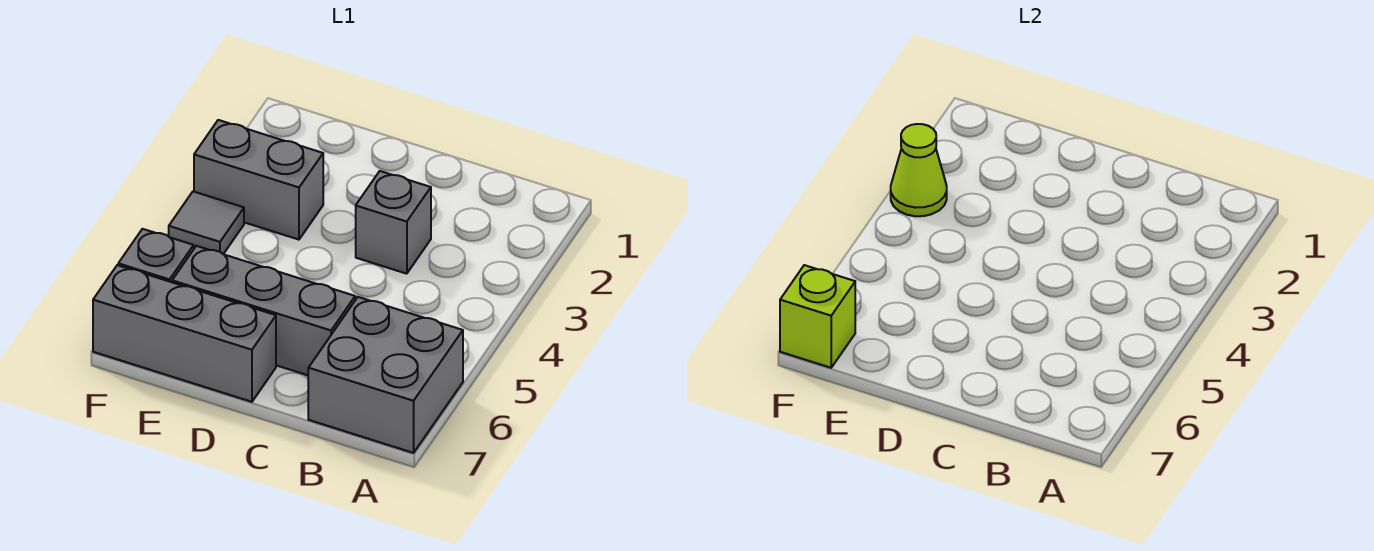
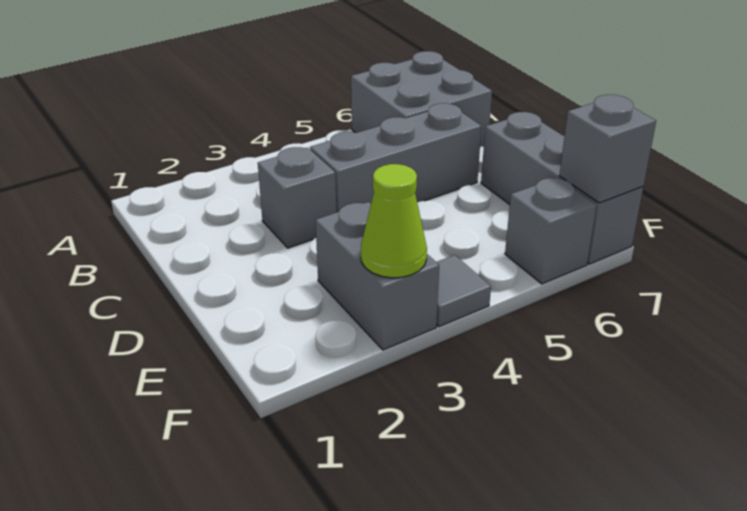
grey 1x3 brick [172,246,355,375] -> grey 1x3 brick turned to [310,103,482,212]
lime 1x1 brick [780,265,855,368] -> grey 1x1 brick [559,95,656,203]

